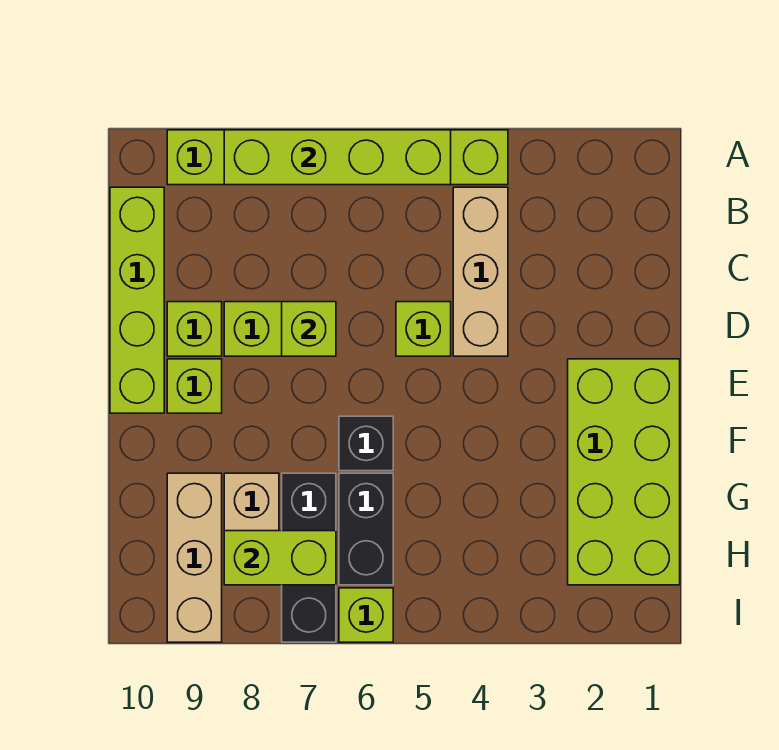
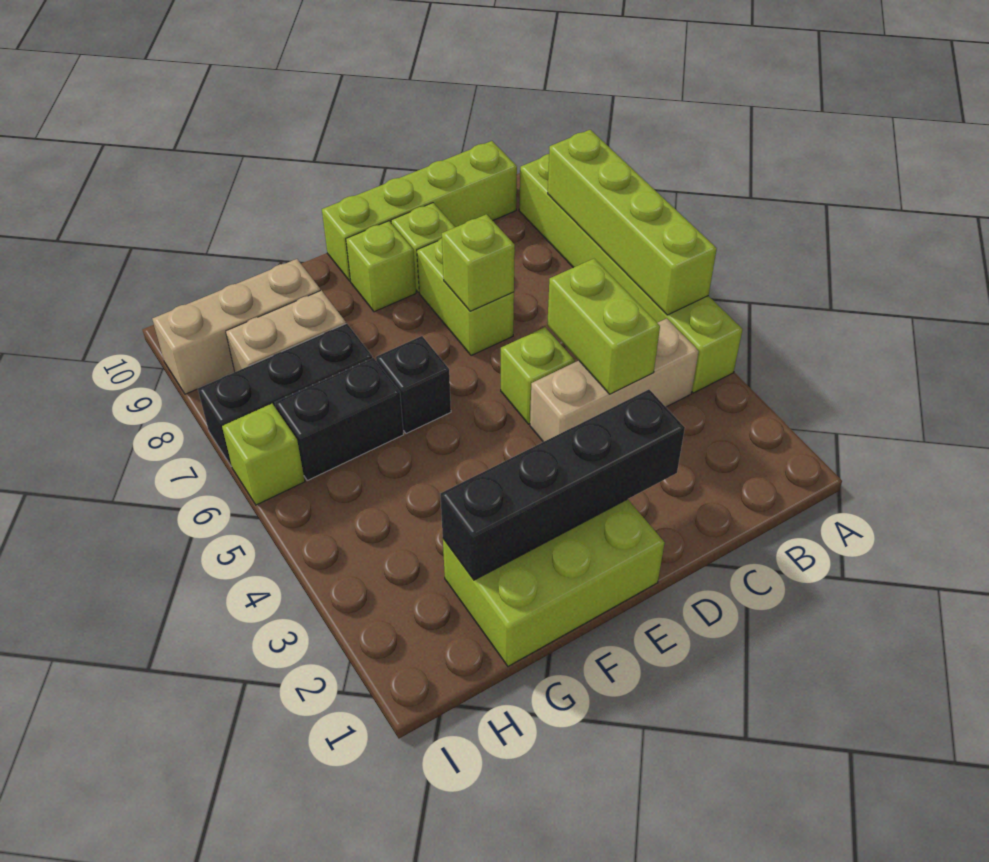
none -> black 1x4 brick [440,390,685,580]
lime 2x4 brick [568,359,680,585] -> lime 2x3 brick [443,499,665,666]
lime 1x2 brick [224,531,336,585] -> lime 1x2 brick moved to [547,259,660,394]

